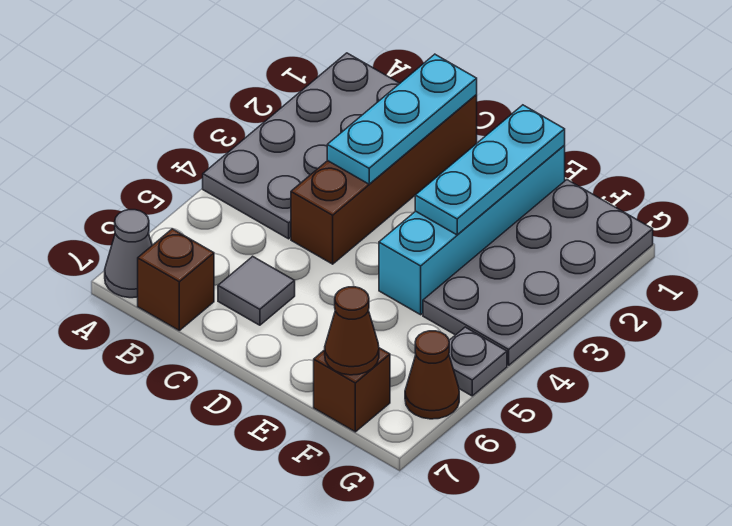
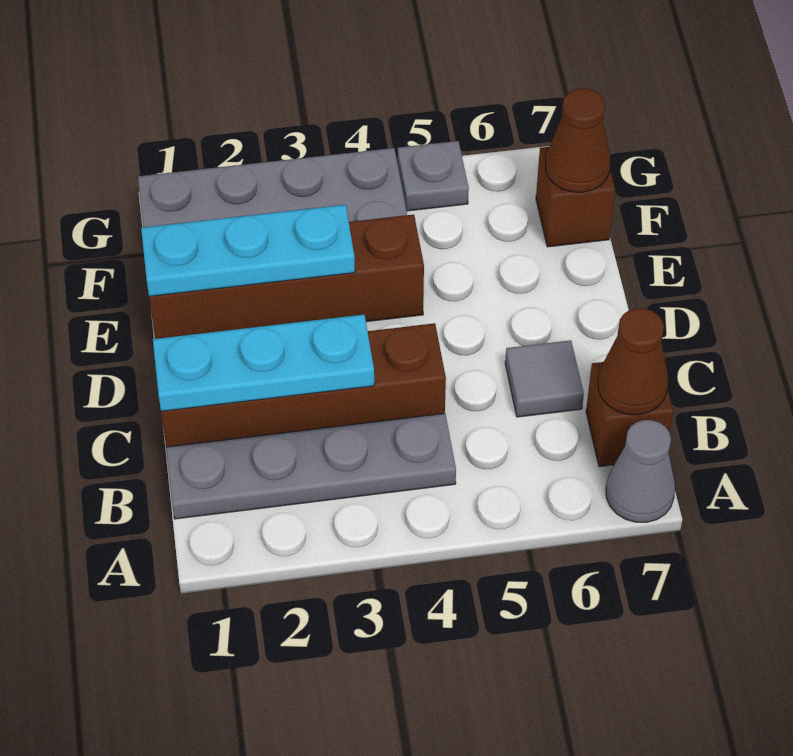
grey 2x4 plate [203,53,400,239] -> grey 1x4 plate [166,413,456,519]
cyan 1x4 brick [379,146,565,315] -> brown 1x4 brick [149,215,424,339]
brown 1x1 cone [405,331,459,419] -> brown 1x1 cone moved to [598,308,668,415]

